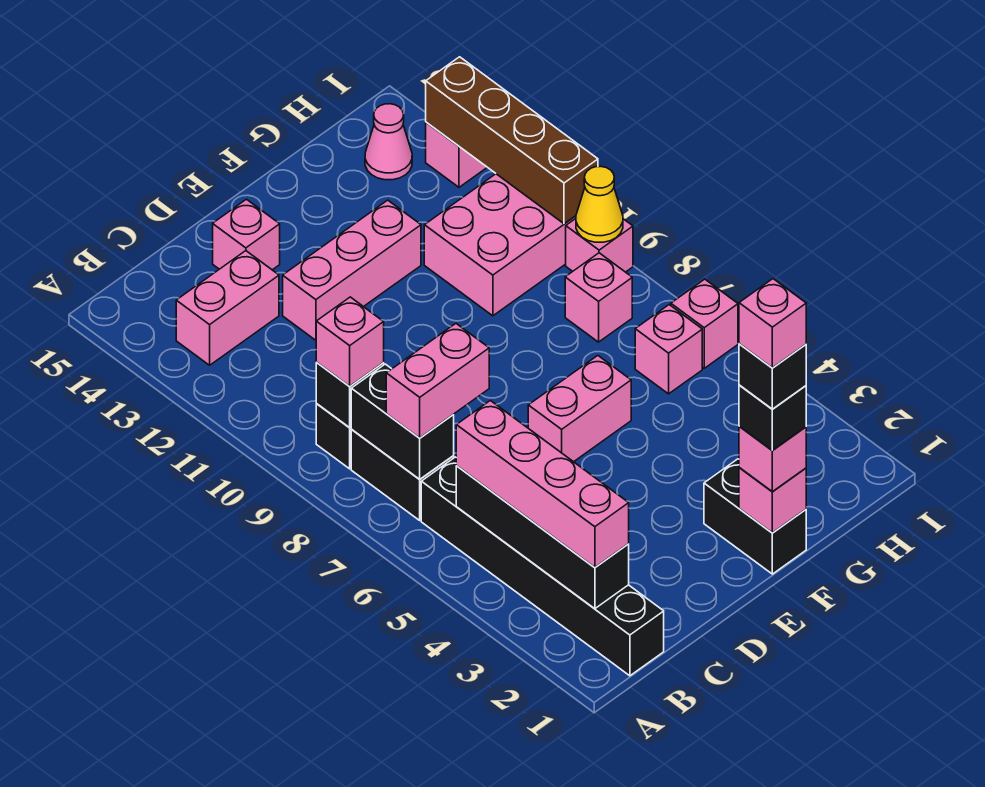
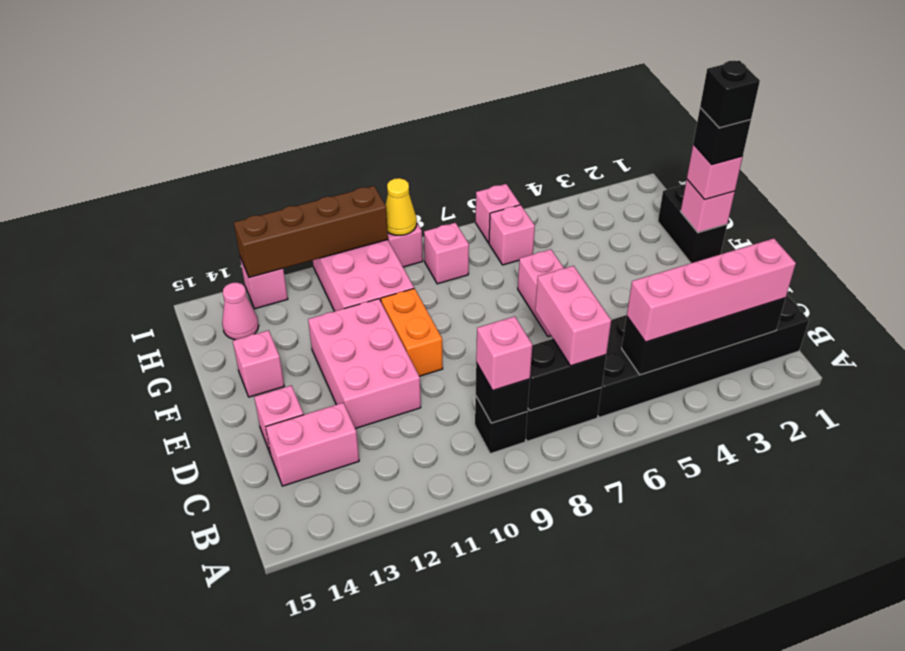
black 1x6 brick [421,457,664,676] -> black 2x6 brick [598,295,809,417]
pink 1x2 brick [176,251,279,365] -> pink 1x2 brick turned to [266,403,359,486]
pink 1x3 brick [283,200,421,340] -> pink 2x3 brick [308,299,421,429]
none -> orange 1x2 brick [381,288,443,376]
black 1x2 brick [704,459,806,574] -> black 1x2 brick turned to [658,184,727,263]
pink 1x1 brick [739,279,806,368] -> pink 1x1 brick moved to [233,330,284,397]

